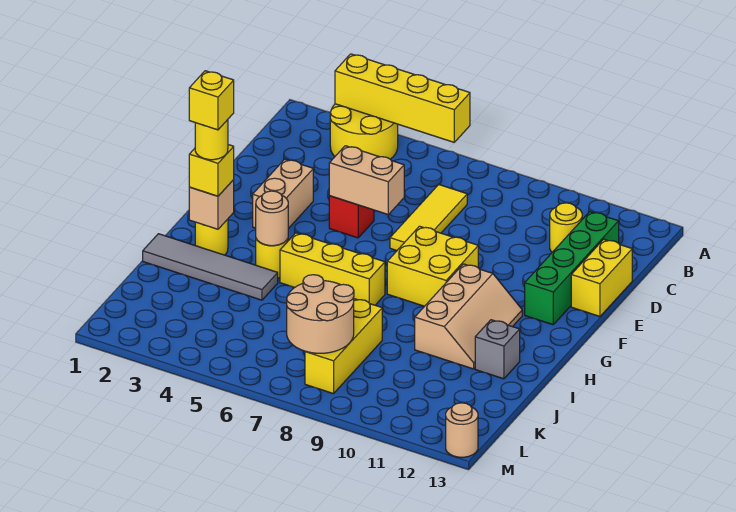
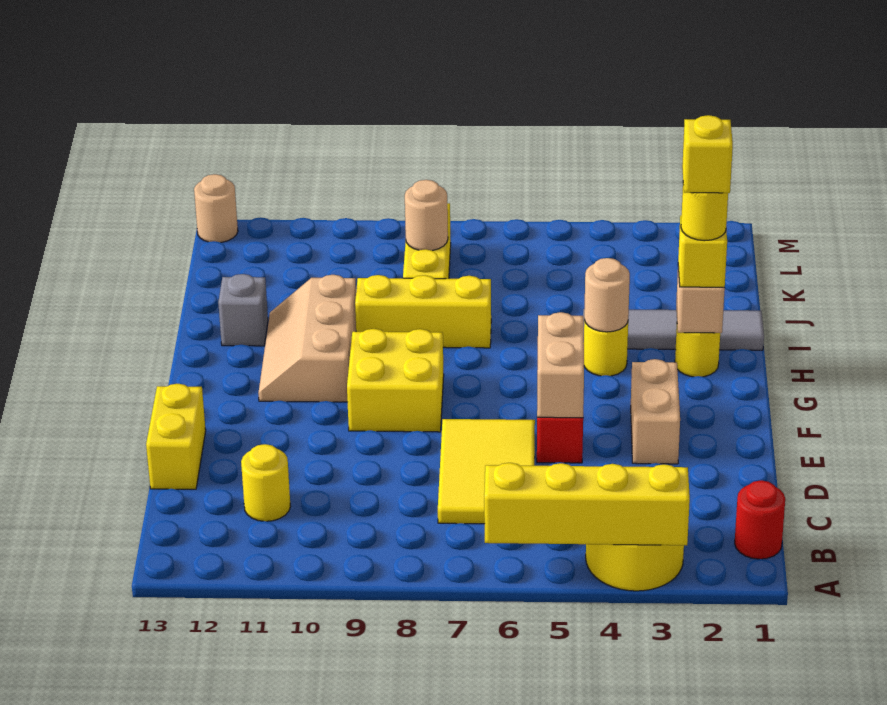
none -> red 1x1 round brick [735,480,785,559]
yellow 1x3 tile [390,185,467,250] -> yellow 2x3 tile [438,419,535,524]
green 1x4 brick [525,212,619,325] -> none
tan 1x2 brick [329,146,404,214] -> tan 1x2 brick turned to [537,312,584,418]
yellow 1x3 brick [280,233,385,305] -> yellow 1x3 brick moved to [355,275,491,348]
tan 2x2 round brick [287,275,354,353] -> tan 1x1 round brick [405,180,448,251]

